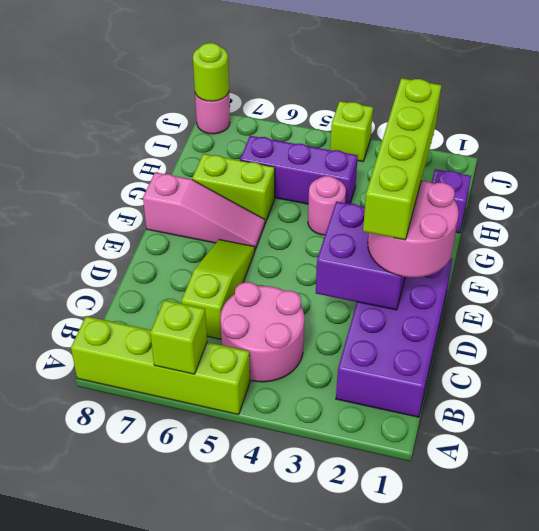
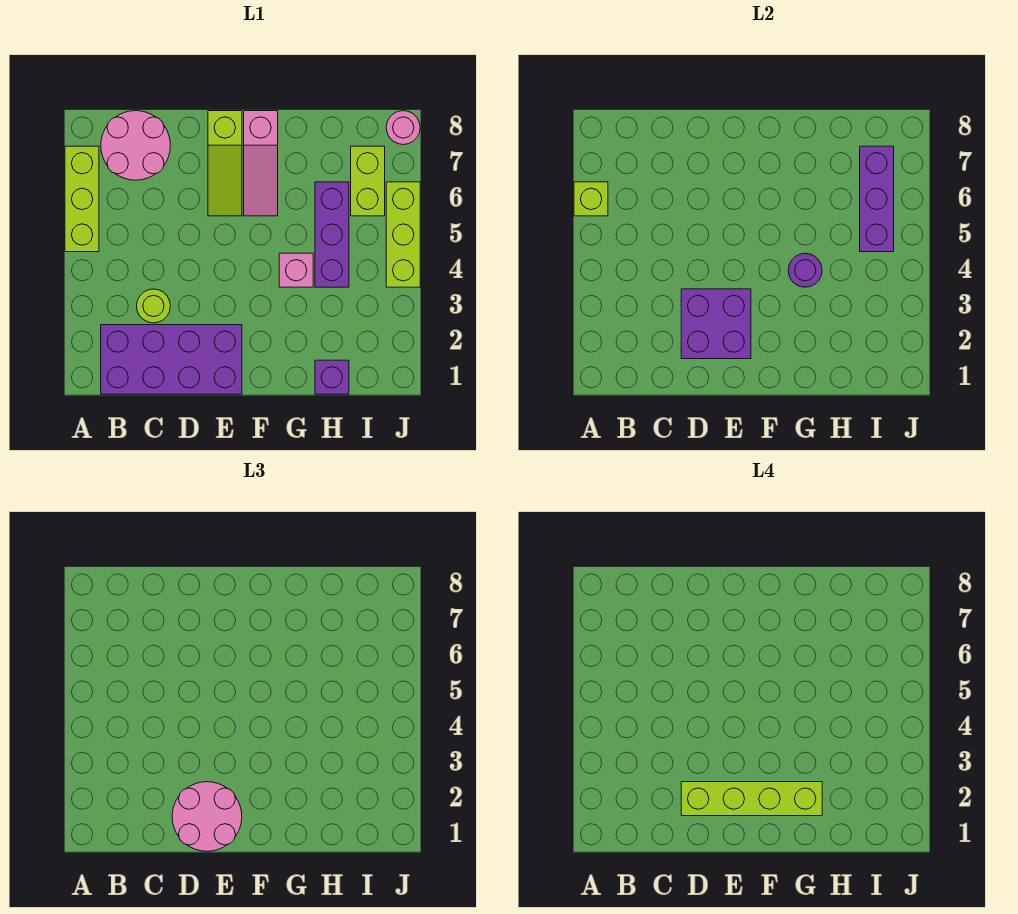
lime 1x4 brick [71,316,250,415] -> lime 1x3 brick [65,146,99,252]
pink 2x2 round brick [220,282,304,382] -> pink 2x2 round brick moved to [101,111,170,180]
lime 1x3 slope [182,240,255,339] -> lime 1x3 slope turned to [208,111,242,216]
pink 1x1 round brick [308,176,346,235] -> pink 1x1 brick [279,253,313,287]
none -> purple 1x1 round brick [788,253,822,287]
lime 1x2 brick [192,154,275,223] -> lime 1x2 brick moved to [351,146,385,216]
none -> purple 1x3 brick [860,146,894,252]
lime 1x1 brick [330,101,373,162] -> lime 1x3 brick [386,182,420,287]
lime 1x1 round brick [193,43,229,101] -> lime 1x1 round brick moved to [137,289,170,323]

